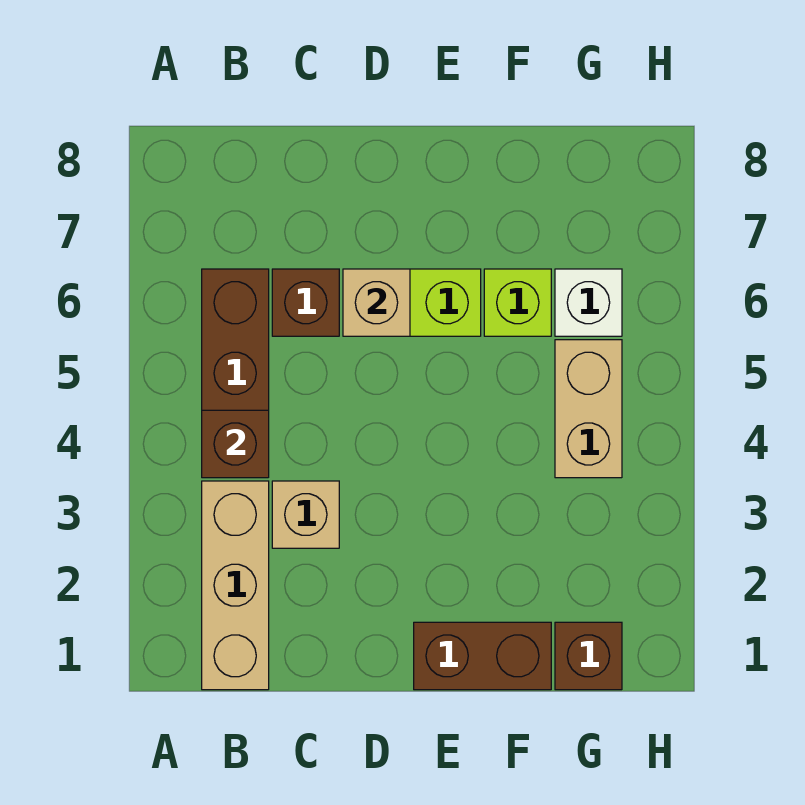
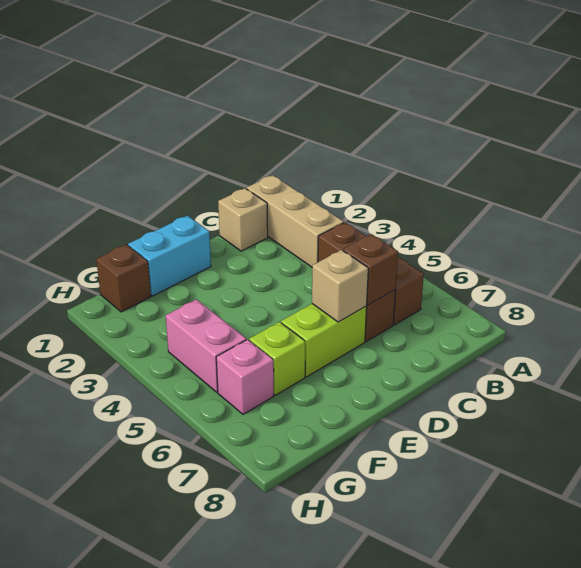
brown 1x1 brick [202,410,269,478] -> brown 1x1 brick moved to [343,234,398,305]
tan 1x1 brick [272,481,339,548] -> tan 1x1 brick moved to [218,188,268,251]
brown 1x2 brick [414,622,551,690] -> cyan 1x2 brick [128,216,211,296]
tan 1x2 brick [555,340,622,478] -> pink 1x2 brick [166,299,246,392]
white 1x1 brick [555,269,622,336] -> pink 1x1 brick [216,339,274,414]

